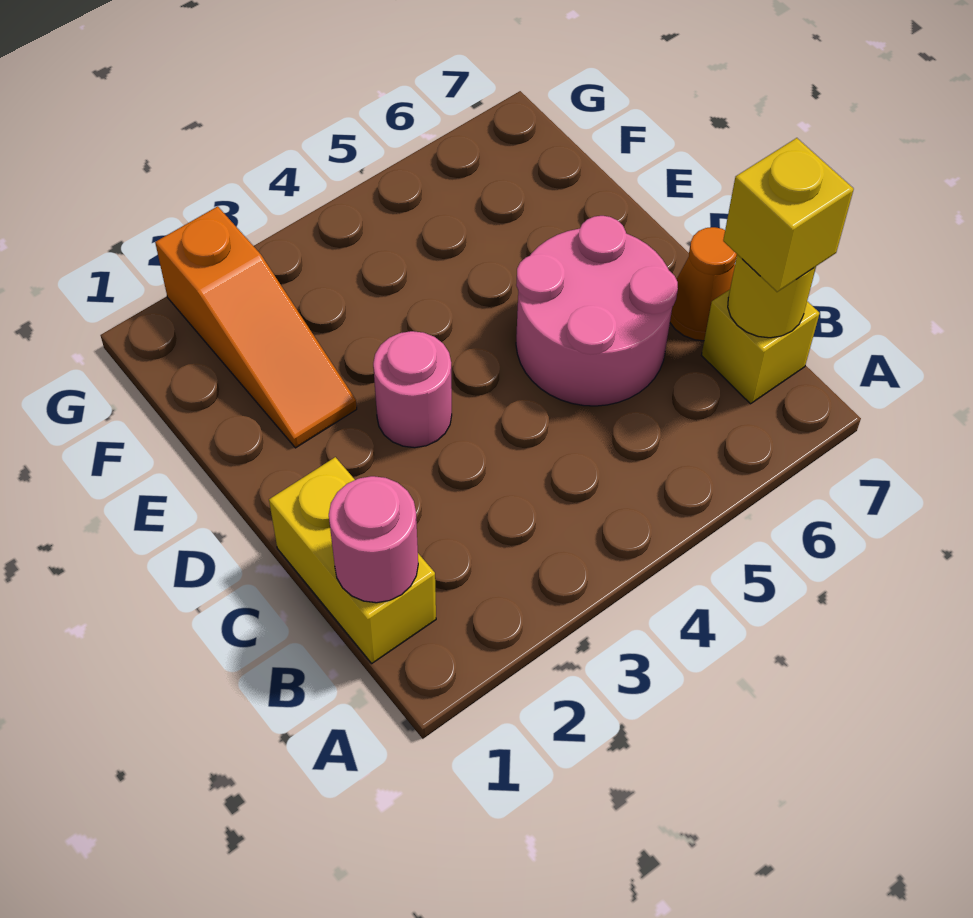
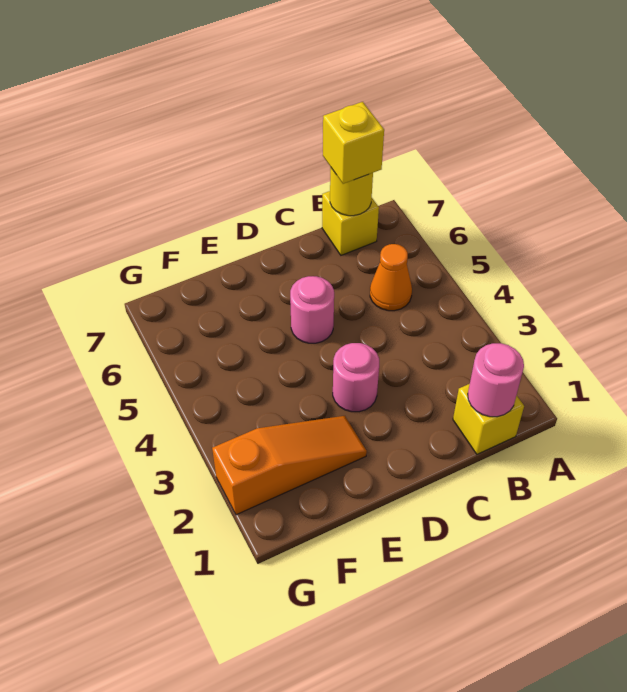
yellow 1x2 brick [269,457,436,663] -> yellow 1x1 brick [453,384,524,454]
pink 2x2 round brick [516,216,678,406] -> pink 1x1 round brick [290,276,334,343]
orange 1x1 cone [670,227,737,341] -> orange 1x1 cone moved to [370,244,412,311]

